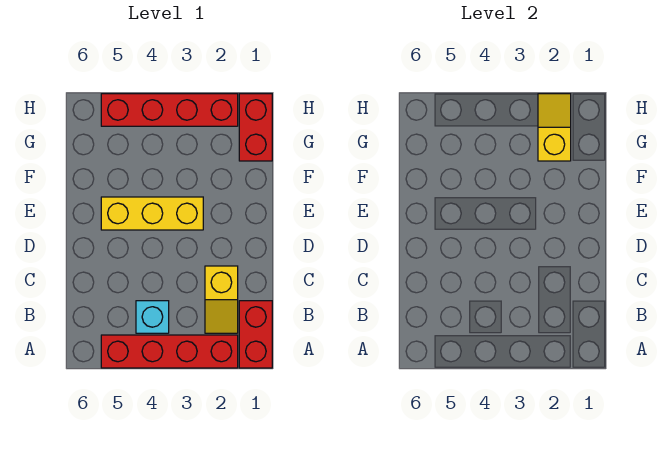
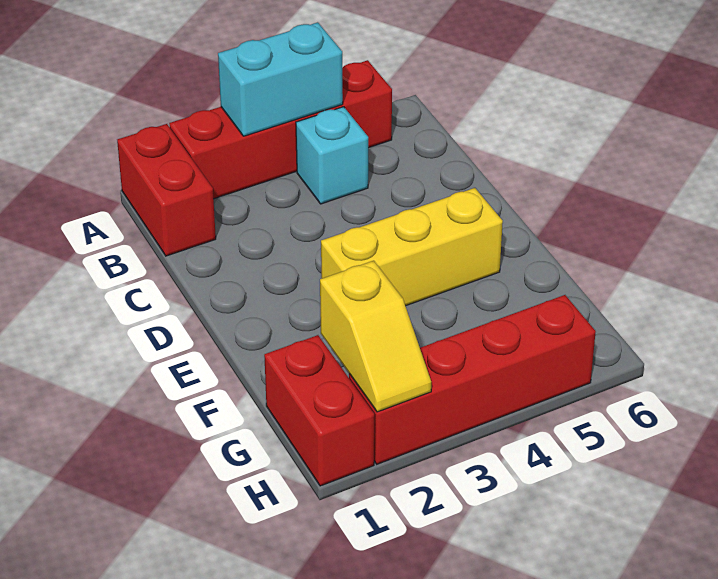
none -> cyan 1x2 brick [218,22,343,136]
yellow 1x2 slope [205,266,238,333] -> none

